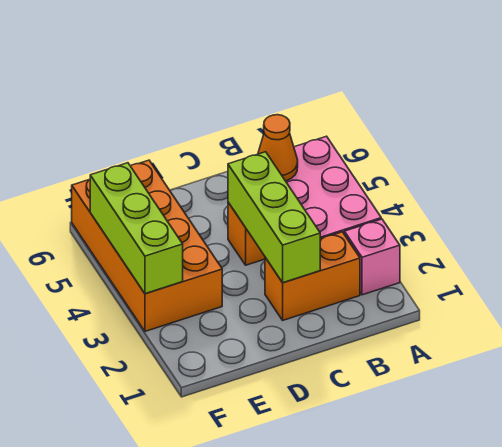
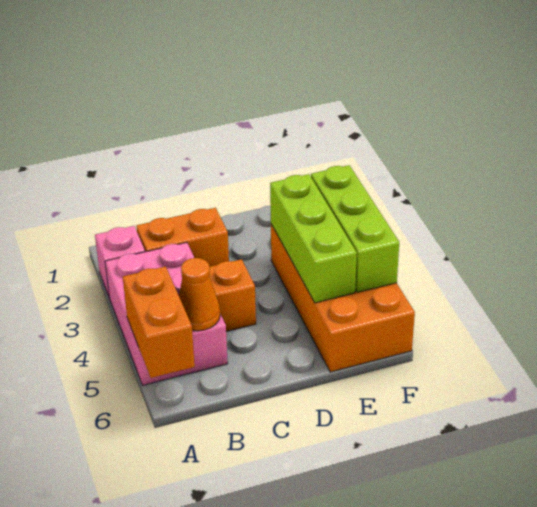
none -> orange 1x2 brick [123,266,195,378]
lime 1x3 brick [228,152,320,282] -> lime 1x3 brick moved to [270,174,357,303]

